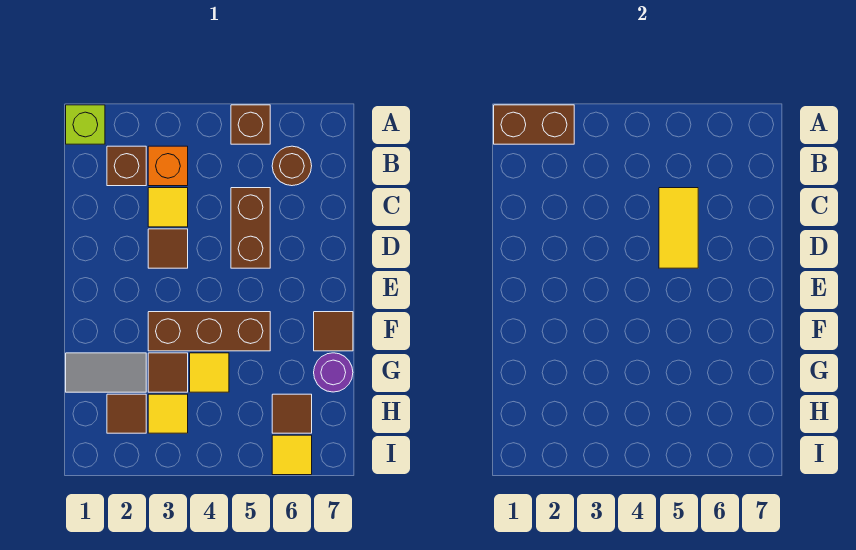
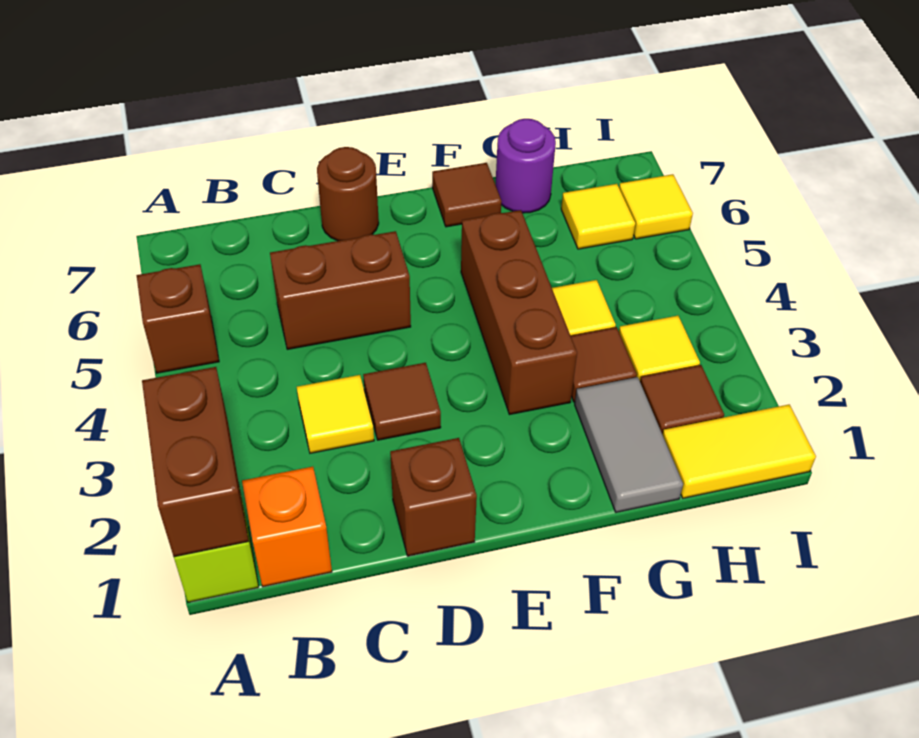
brown 1x1 brick [107,146,146,186] -> brown 1x1 brick moved to [390,438,477,556]
orange 1x1 brick [148,146,188,186] -> orange 1x1 brick moved to [242,467,332,587]
brown 1x1 round brick [272,146,312,186] -> brown 1x1 round brick moved to [317,147,379,241]
yellow 1x2 tile [659,188,698,268] -> yellow 1x2 tile moved to [662,404,816,498]
brown 1x1 tile [272,394,312,433] -> yellow 1x1 tile [561,184,635,249]

